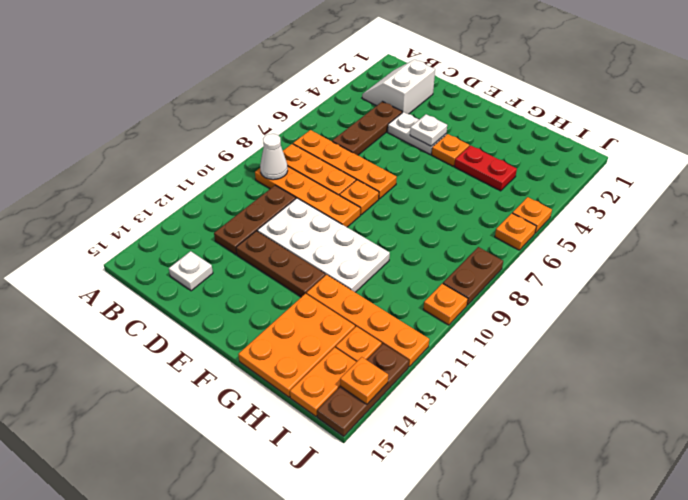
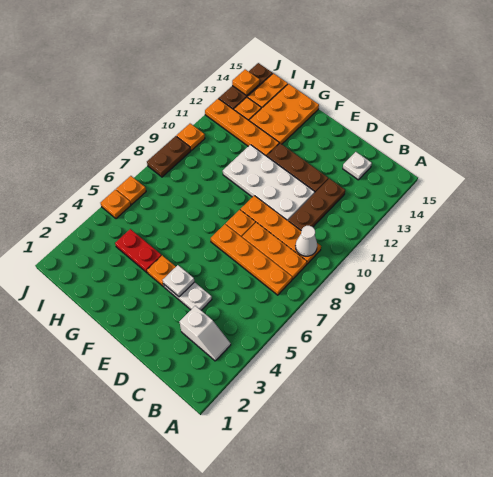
white 2x2 slope [362,59,435,114] -> white 1x2 slope [179,306,231,361]
brown 1x3 plate [332,101,402,155] -> none

